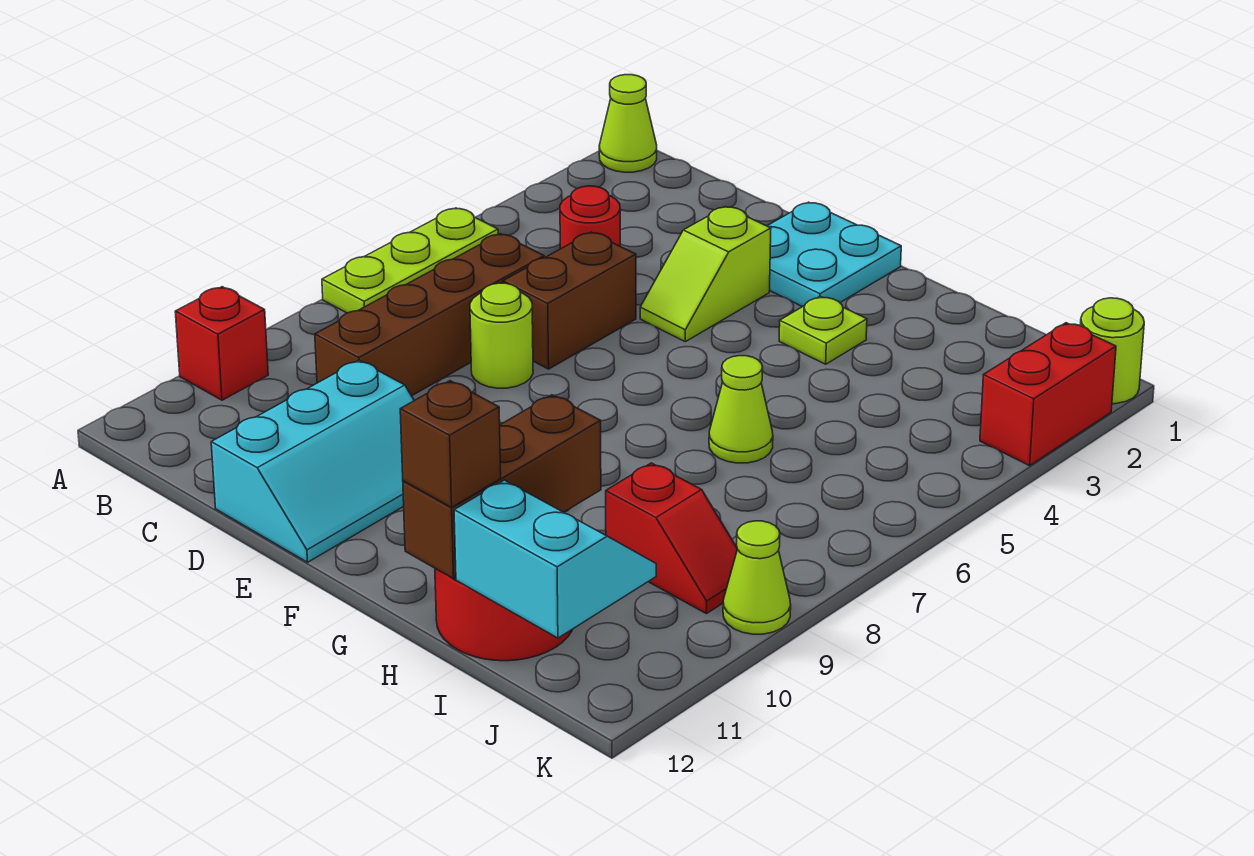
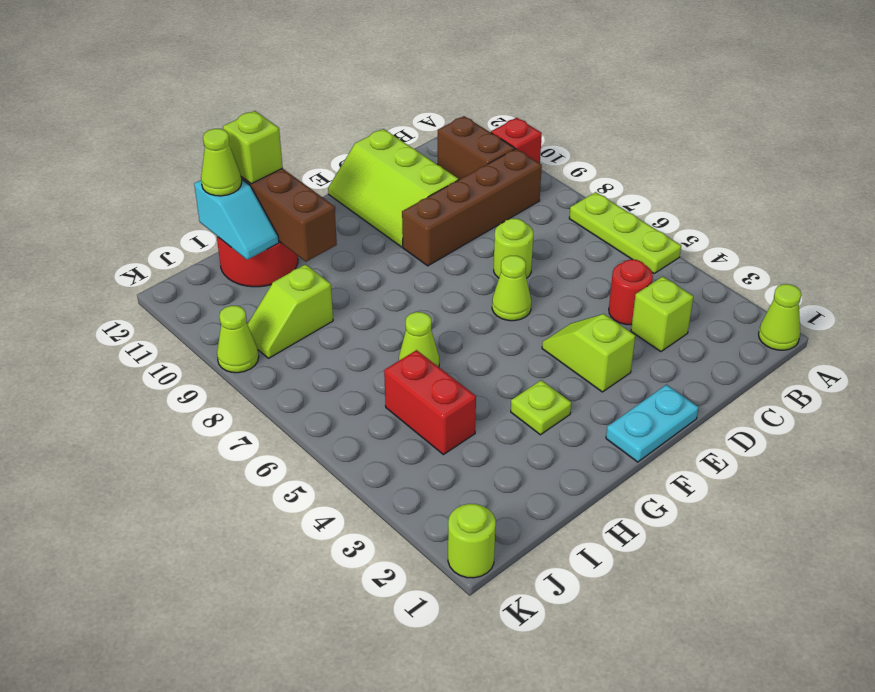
none -> lime 1x1 brick [631,276,693,352]
brown 1x4 brick [315,234,544,396] -> brown 1x4 brick turned to [402,149,542,266]
brown 1x2 brick [503,232,636,369] -> brown 1x2 brick moved to [438,116,515,180]
cyan 2x3 slope [211,360,414,562] -> lime 2x3 slope [328,129,458,247]
cyan 2x2 plate [768,202,901,307] -> cyan 1x2 plate [606,385,699,462]
none -> lime 1x1 cone [492,256,531,321]
brown 1x1 brick [400,381,501,507] -> lime 1x1 brick [223,111,283,184]
red 1x2 slope [606,463,737,614] -> lime 1x2 slope [247,264,333,358]
cyan 2x2 slope [454,480,656,638] -> cyan 1x2 slope [194,179,279,260]
none -> lime 1x1 cone [201,129,242,196]
red 1x2 brick [980,323,1116,466] -> red 1x2 brick moved to [384,350,476,455]

